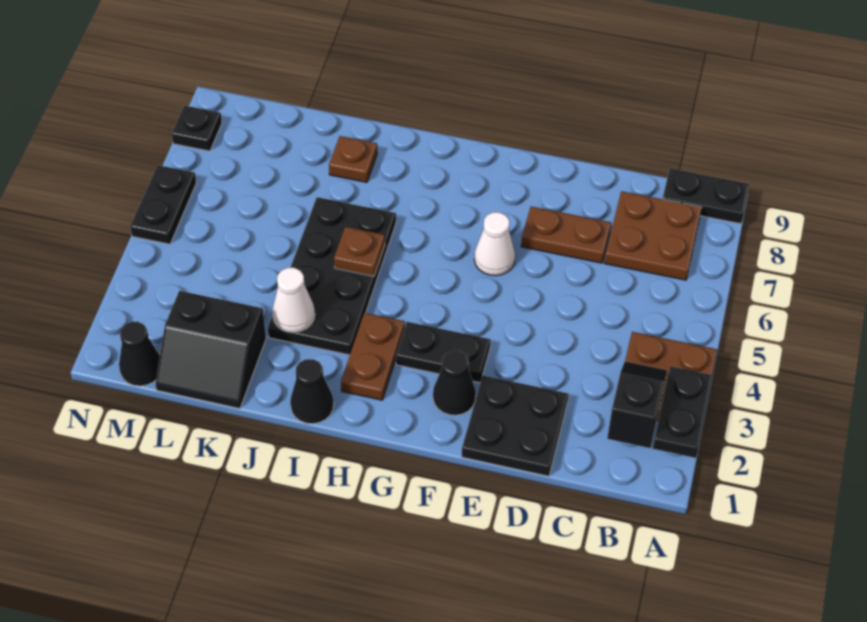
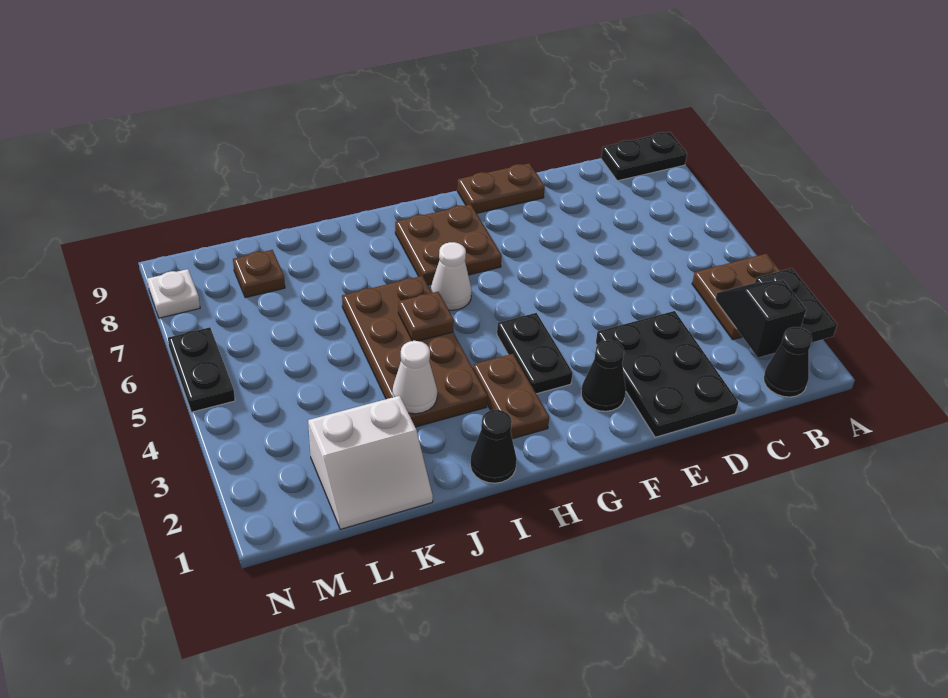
brown 2x2 plate [604,191,702,280] -> brown 2x2 plate moved to [395,204,502,285]
black 2x2 plate [462,375,568,476] -> black 2x3 plate [596,311,738,437]
brown 1x2 plate [521,207,611,263] -> brown 1x2 plate moved to [457,163,545,213]
black 1x2 plate [396,322,491,383] -> black 1x2 plate turned to [497,313,573,394]
white 1x1 cone [474,212,515,276] -> white 1x1 cone moved to [431,242,472,310]
black 2x4 plate [268,197,396,355] -> brown 2x4 plate [342,276,487,427]
brown 1x1 plate [329,136,377,182] -> brown 1x1 plate moved to [233,250,285,298]
black 2x2 slope [155,291,266,409] -> white 2x2 slope [308,396,433,529]
black 1x1 cone [119,322,160,386] -> black 1x1 cone moved to [764,327,812,397]
black 1x1 plate [172,106,222,151] -> white 1x1 plate [147,269,200,318]

